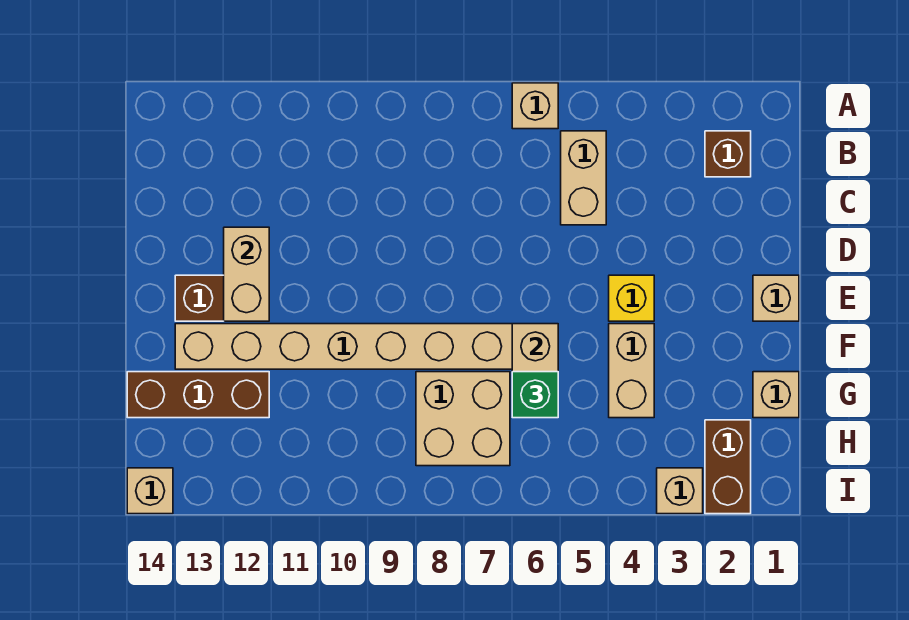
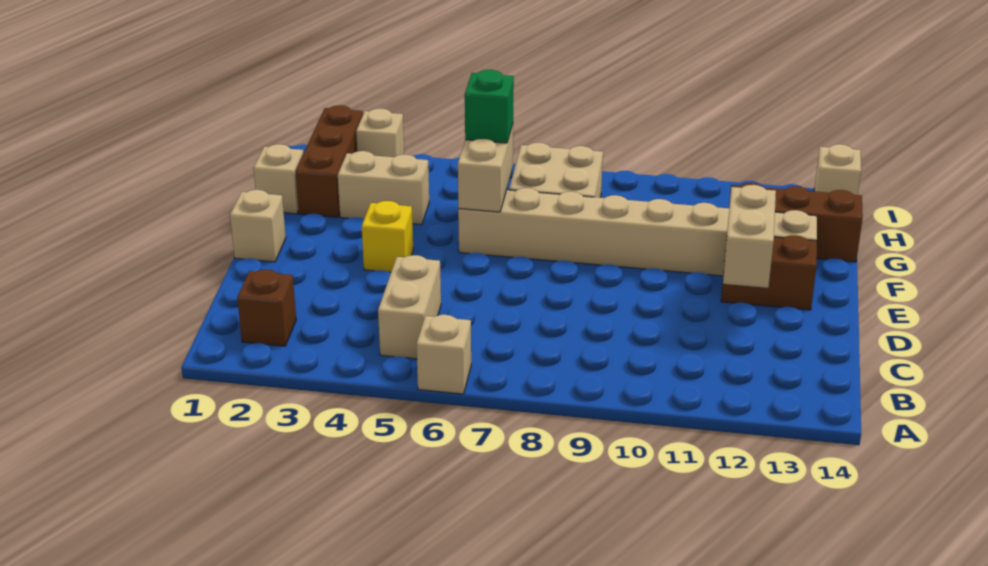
tan 1x2 brick [609,324,654,418] -> tan 1x2 brick turned to [338,151,429,225]
brown 1x2 brick [705,420,751,514] -> brown 1x3 brick [295,105,363,217]

